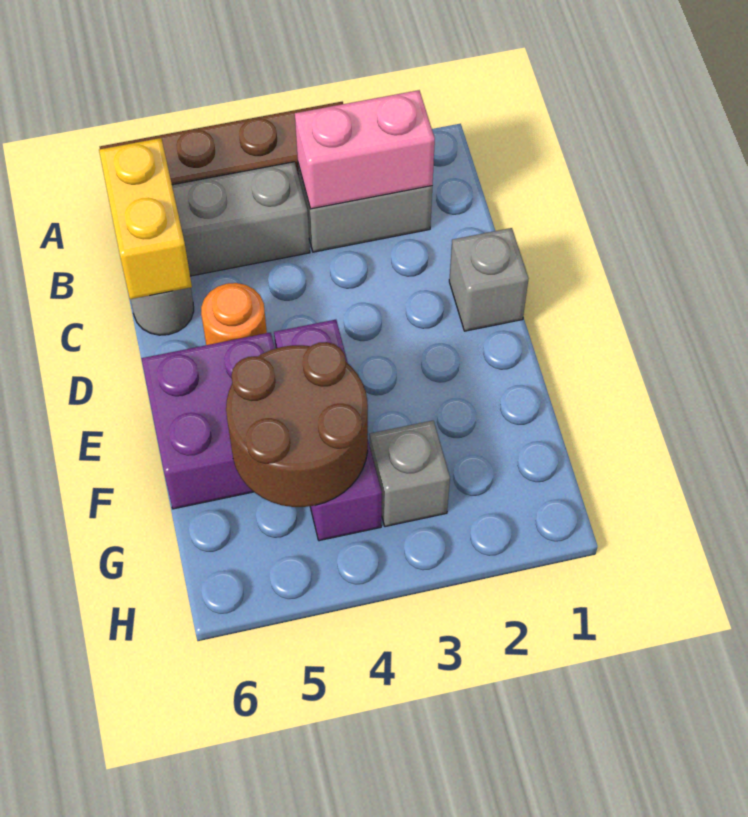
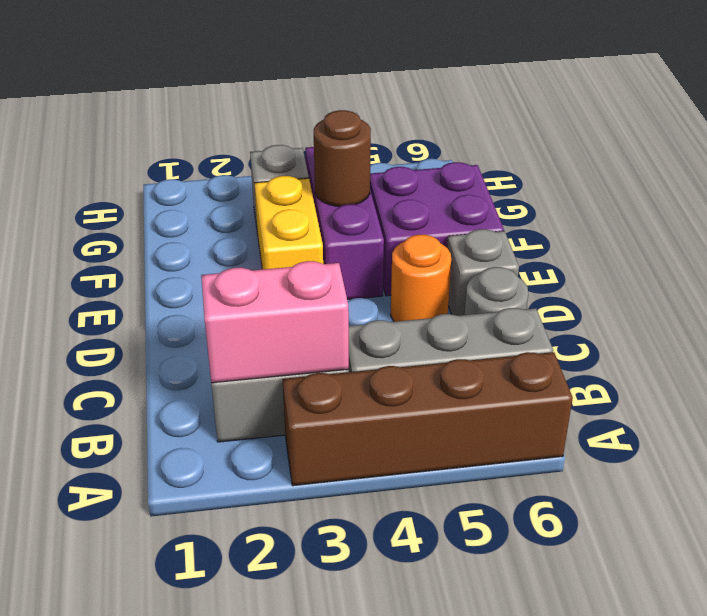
yellow 1x2 brick [99,138,192,299] -> yellow 1x2 brick moved to [255,176,323,269]
grey 1x1 brick [449,228,529,331] -> grey 1x1 brick moved to [447,229,519,316]
brown 2x2 round brick [226,342,368,507] -> brown 1x1 round brick [314,110,371,206]

